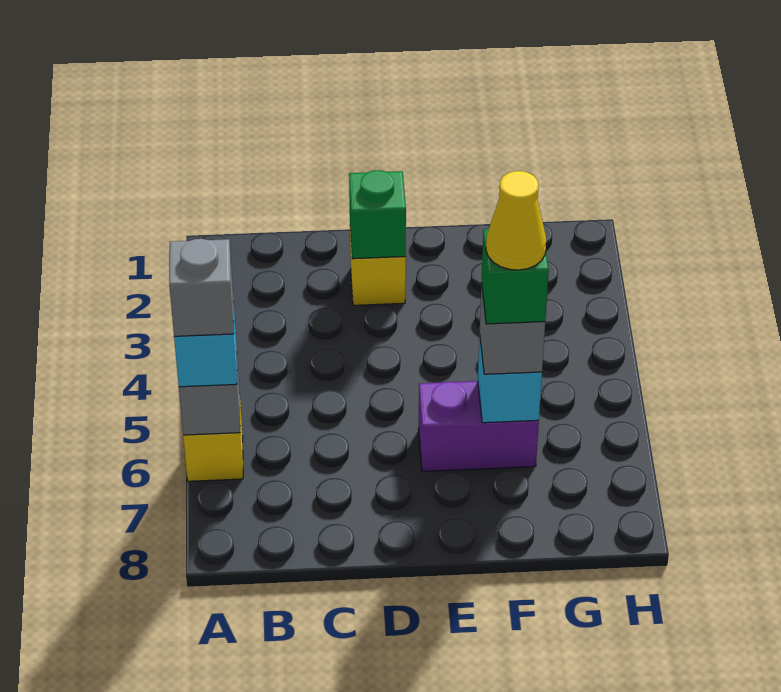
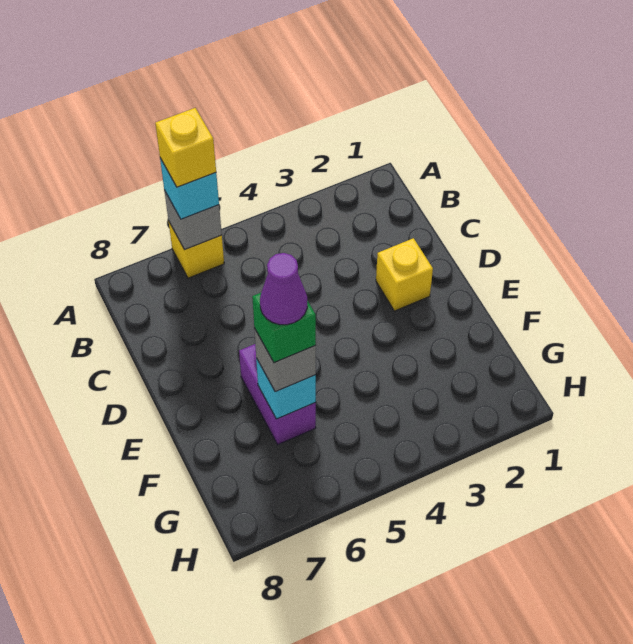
grey 1x1 brick [169,239,234,336] -> yellow 1x1 brick [155,108,216,187]
green 1x1 brick [349,170,406,259] -> none
yellow 1x1 cone [486,171,546,270] -> purple 1x1 cone [260,253,307,325]

